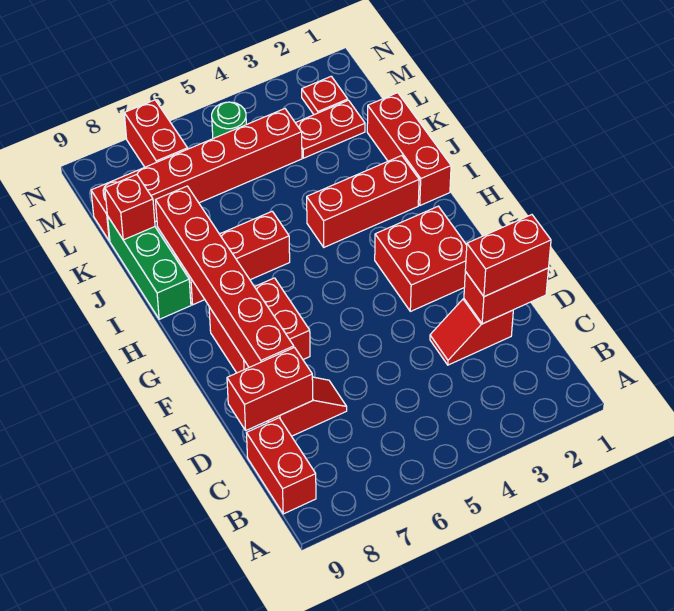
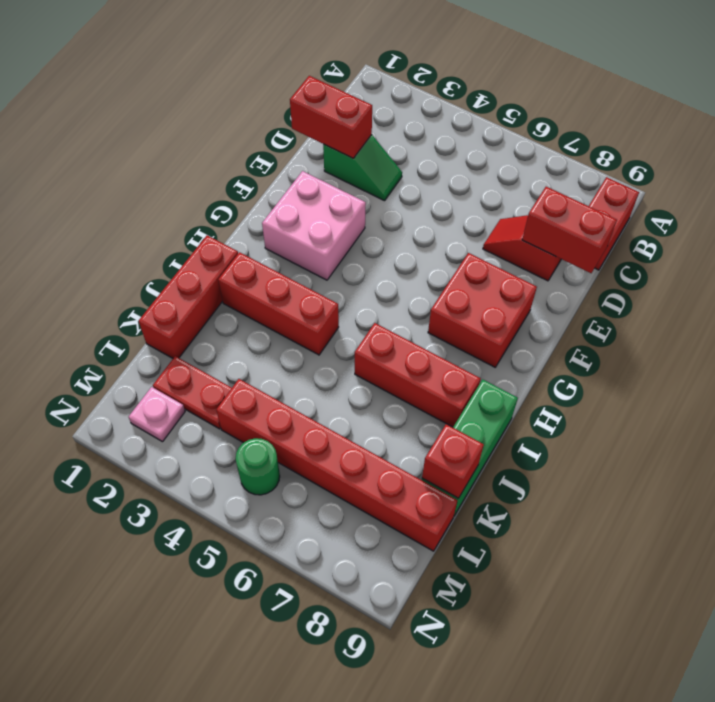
red 1x2 brick [465,215,551,297] -> none
red 1x2 slope [430,299,513,365] -> green 1x2 slope [323,135,402,201]
red 1x6 brick [156,186,294,367] -> none
red 2x2 brick [375,206,467,311] -> pink 2x2 brick [262,171,366,280]
red 1x1 plate [302,76,348,115] -> pink 1x1 plate [129,387,185,442]
red 1x2 brick [124,100,188,167] -> none

